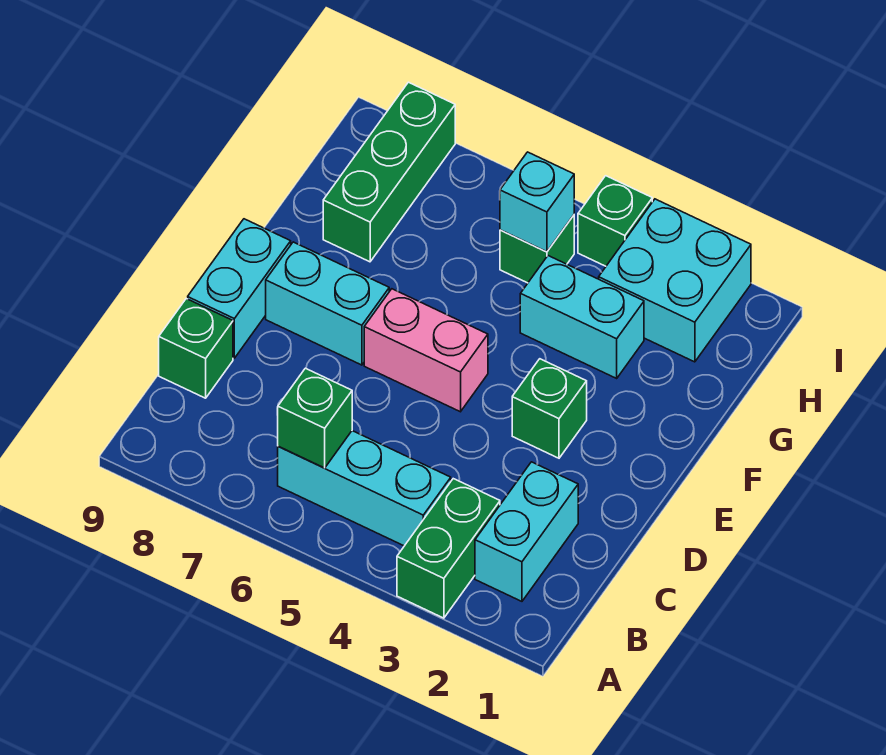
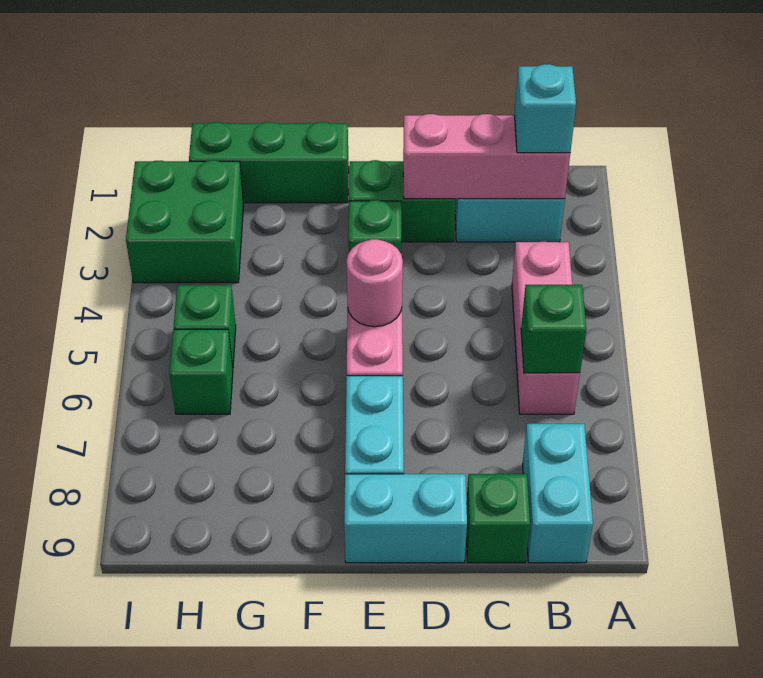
green 1x2 brick [397,479,500,618] -> green 1x2 brick moved to [349,160,456,242]
none -> pink 1x3 brick [403,114,570,199]
cyan 1x3 brick [278,431,451,546] -> pink 1x3 brick [512,242,580,414]
none -> pink 1x1 round brick [346,239,403,327]
cyan 1x2 brick [520,256,644,378] -> cyan 1x2 brick moved to [523,424,593,563]
green 1x3 brick [323,82,455,262] -> green 1x3 brick moved to [189,122,349,203]
cyan 2x2 brick [599,199,751,362] -> green 2x2 brick [126,160,244,283]
cyan 1x1 brick [500,152,574,252] -> cyan 1x1 brick moved to [514,64,576,153]
green 1x1 brick [578,176,652,266] -> green 1x1 brick moved to [169,329,233,414]

